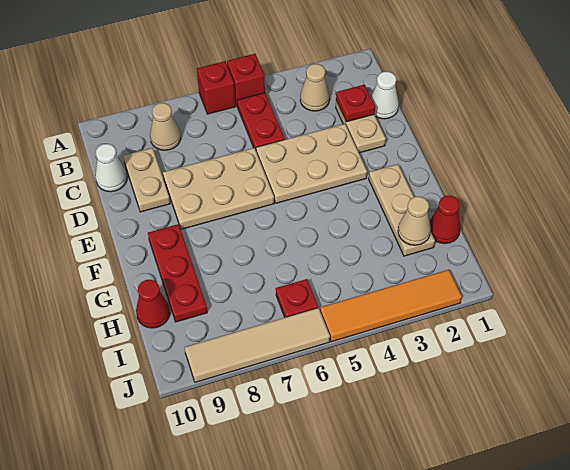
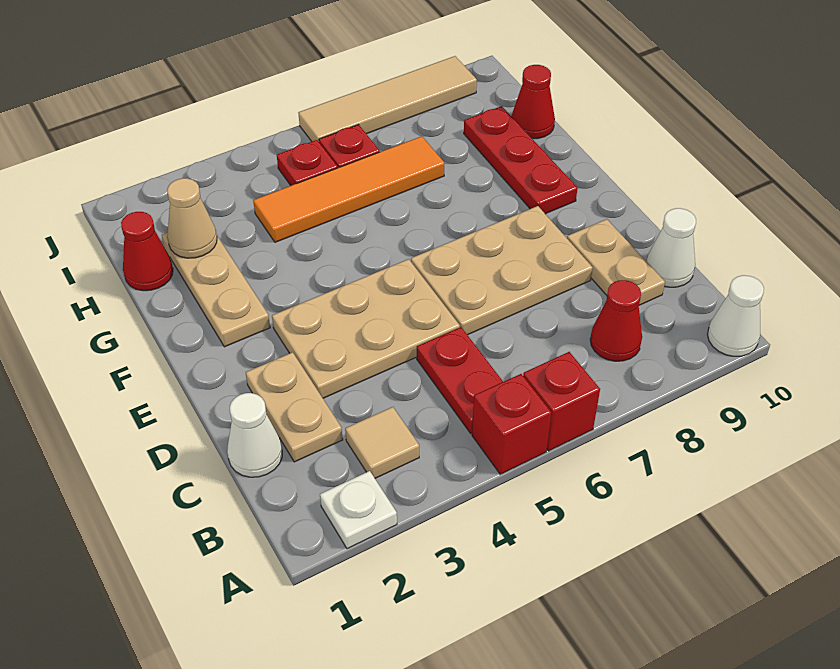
none -> white 1x1 plate [320,471,397,549]
none -> white 1x1 cone [708,275,764,356]
tan 1x1 cone [300,64,330,111] -> tan 1x1 tile [345,407,419,478]
tan 1x1 cone [150,103,181,150] -> red 1x1 cone [590,280,642,361]
red 1x1 plate [336,85,375,122] -> red 1x1 plate moved to [277,140,338,186]
orange 1x4 tile [320,270,462,342] -> orange 1x4 tile moved to [253,136,444,242]

